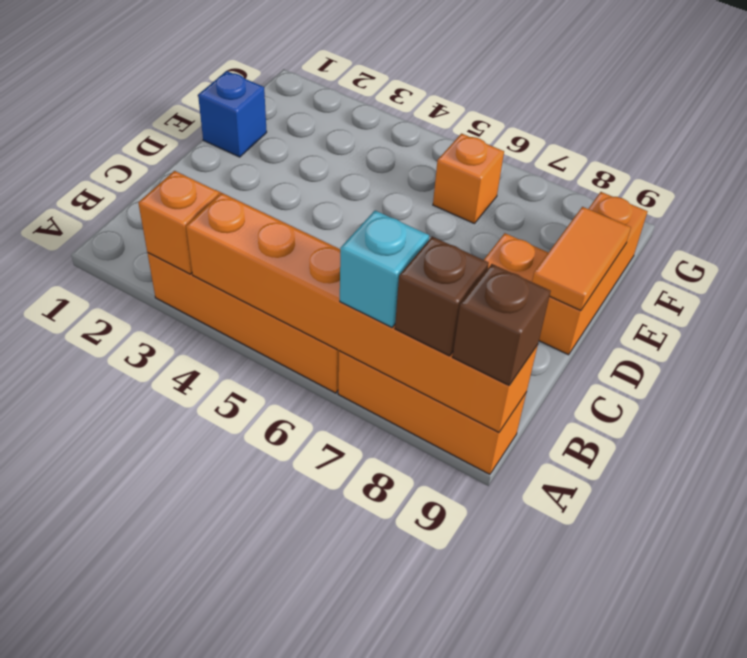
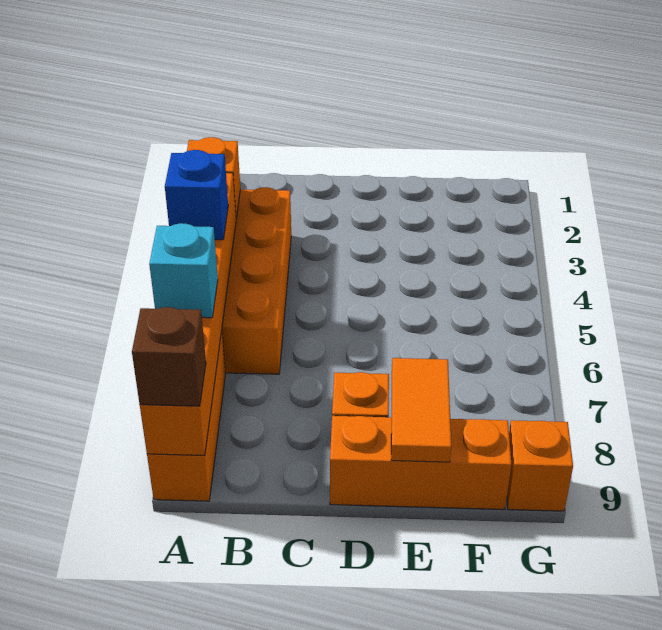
brown 1x1 brick [395,237,489,356] -> none
orange 1x2 tile [532,207,631,311] -> orange 1x2 tile turned to [391,358,451,462]
blue 1x1 brick [198,71,267,157] -> blue 1x1 brick moved to [165,150,228,240]
orange 1x1 brick [433,134,504,223] -> orange 1x1 brick moved to [507,420,573,511]

